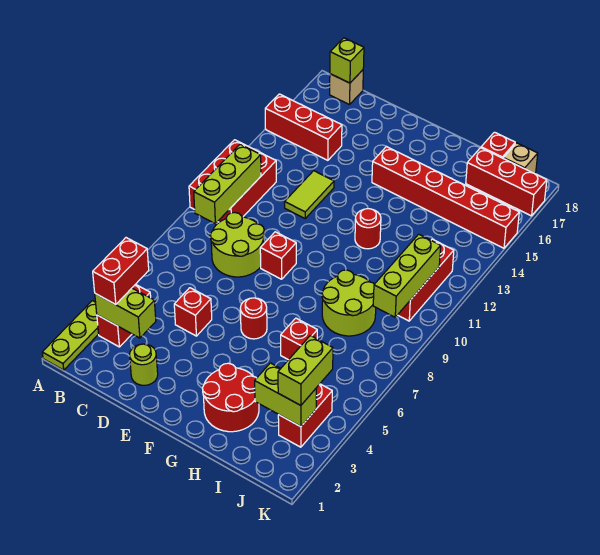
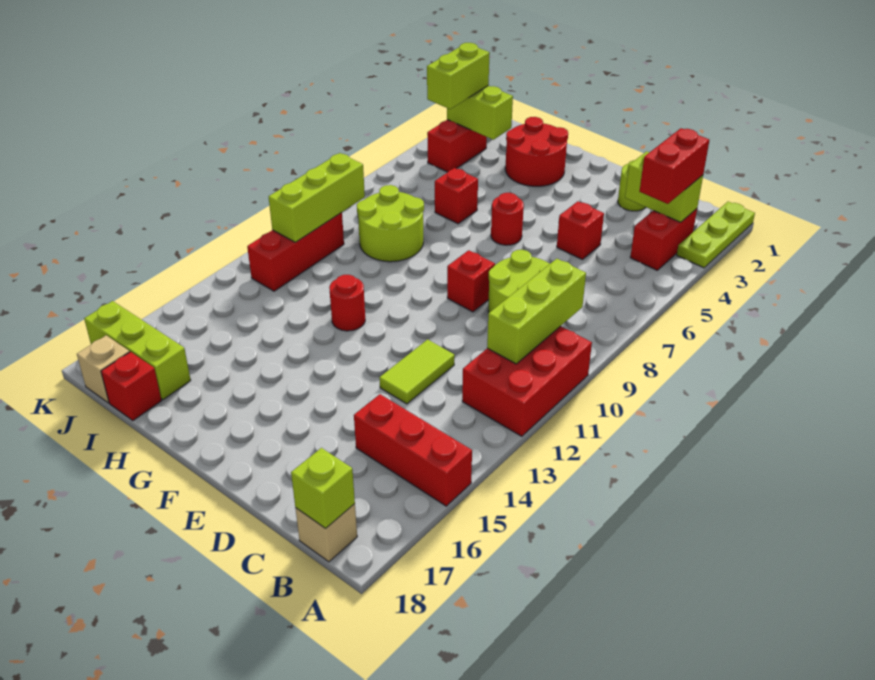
red 1x6 brick [372,147,519,248] -> none
red 1x3 brick [466,148,547,216] -> lime 1x3 brick [84,301,191,400]

